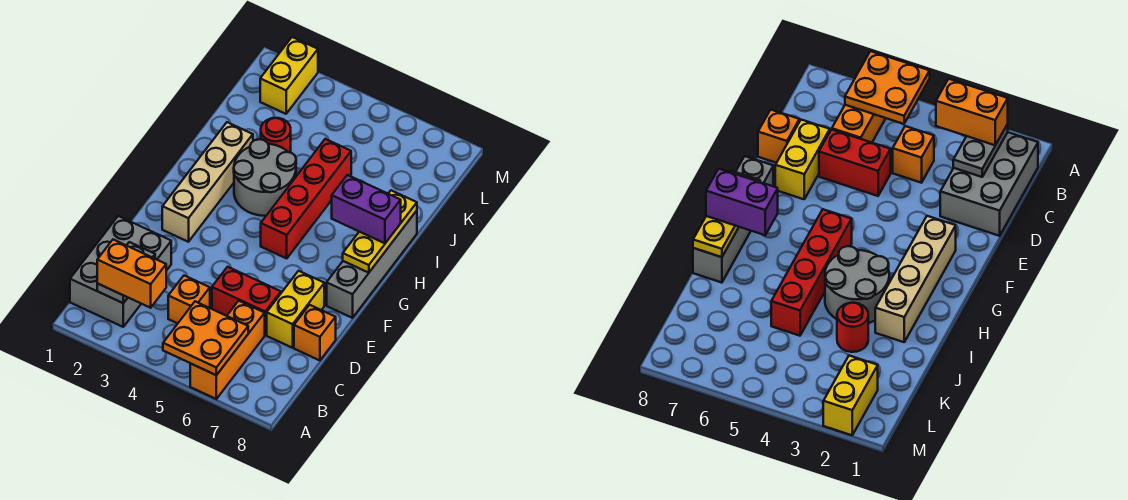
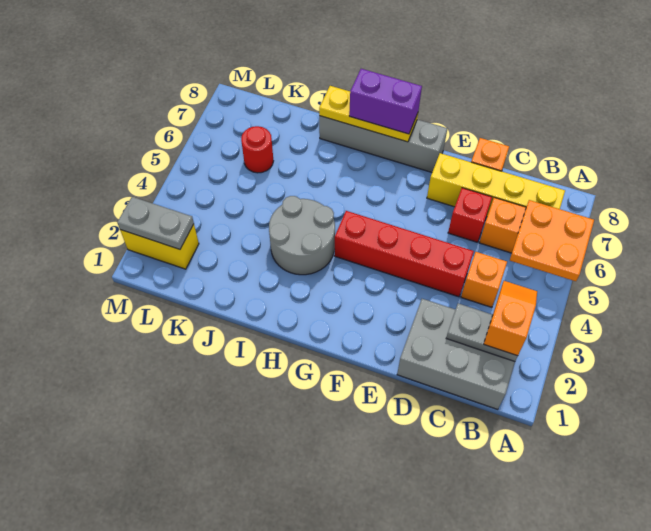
orange 1x2 brick [97,240,166,308] -> orange 1x2 slope [484,281,537,356]
red 1x2 brick [212,267,281,335] -> red 1x1 brick [448,188,492,242]
yellow 1x2 brick [267,271,324,348] -> yellow 1x4 brick [427,153,565,216]
tan 1x4 brick [162,122,253,242] -> none
red 1x4 brick [261,139,351,258] -> red 1x4 brick moved to [334,211,474,297]
purple 1x2 brick [332,175,401,243] -> purple 1x2 brick turned to [349,69,422,134]
red 1x1 round brick [261,118,291,153] -> red 1x1 round brick moved to [241,126,273,173]
none -> grey 1x2 plate [117,197,194,249]

